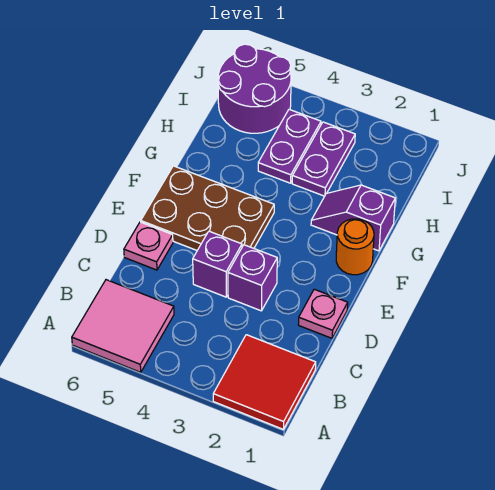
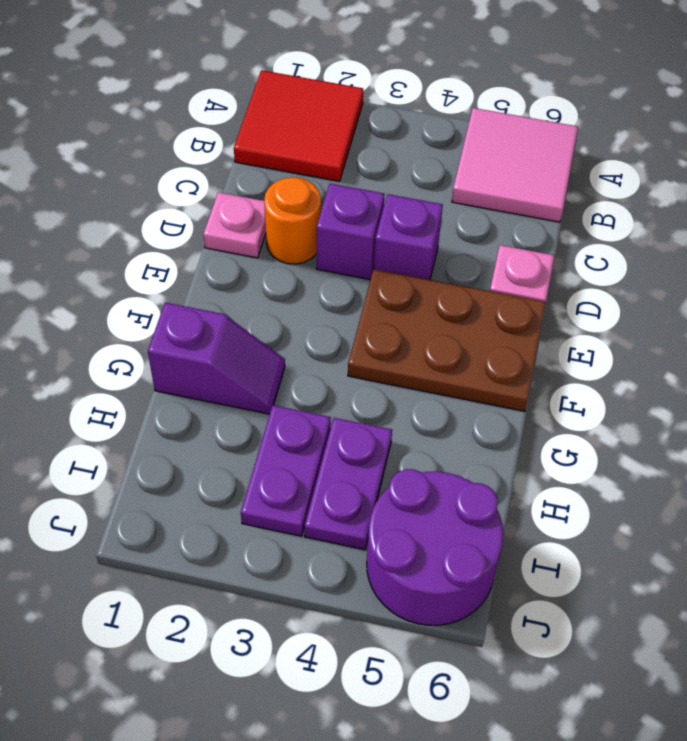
orange 1x1 round brick [336,219,374,275] -> orange 1x1 round brick moved to [264,177,321,264]

